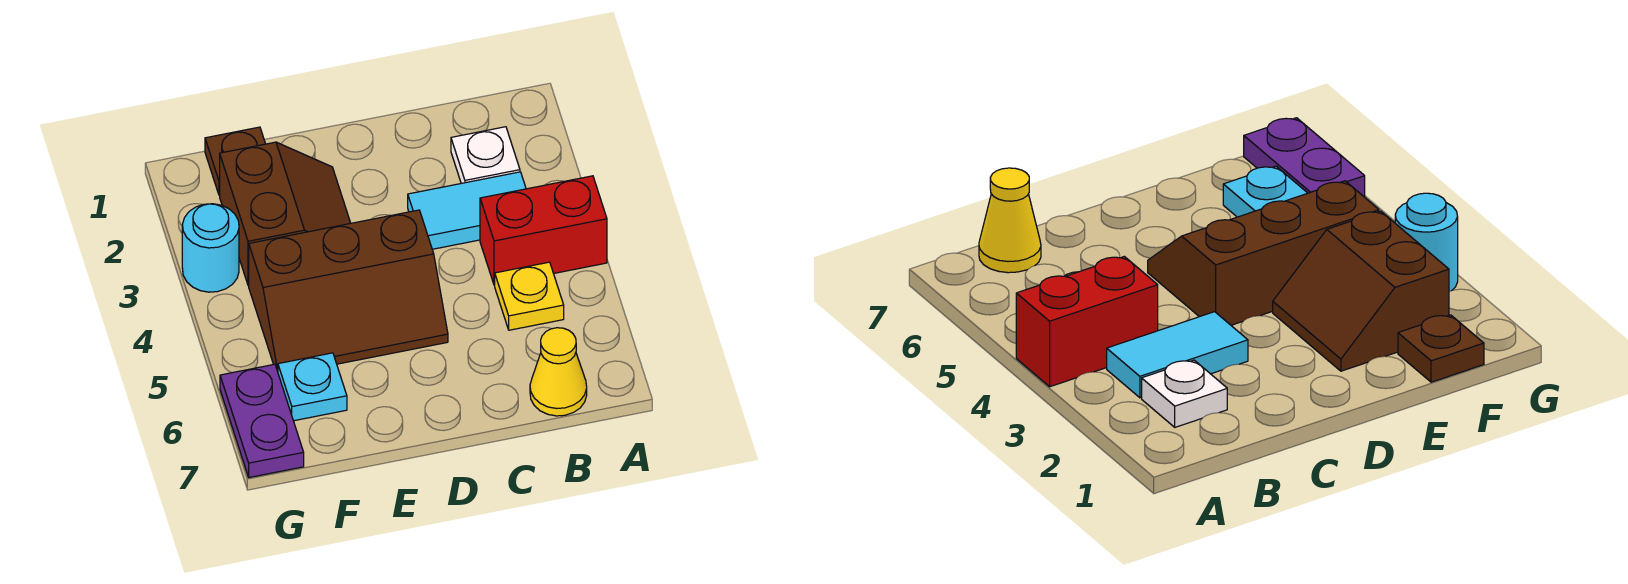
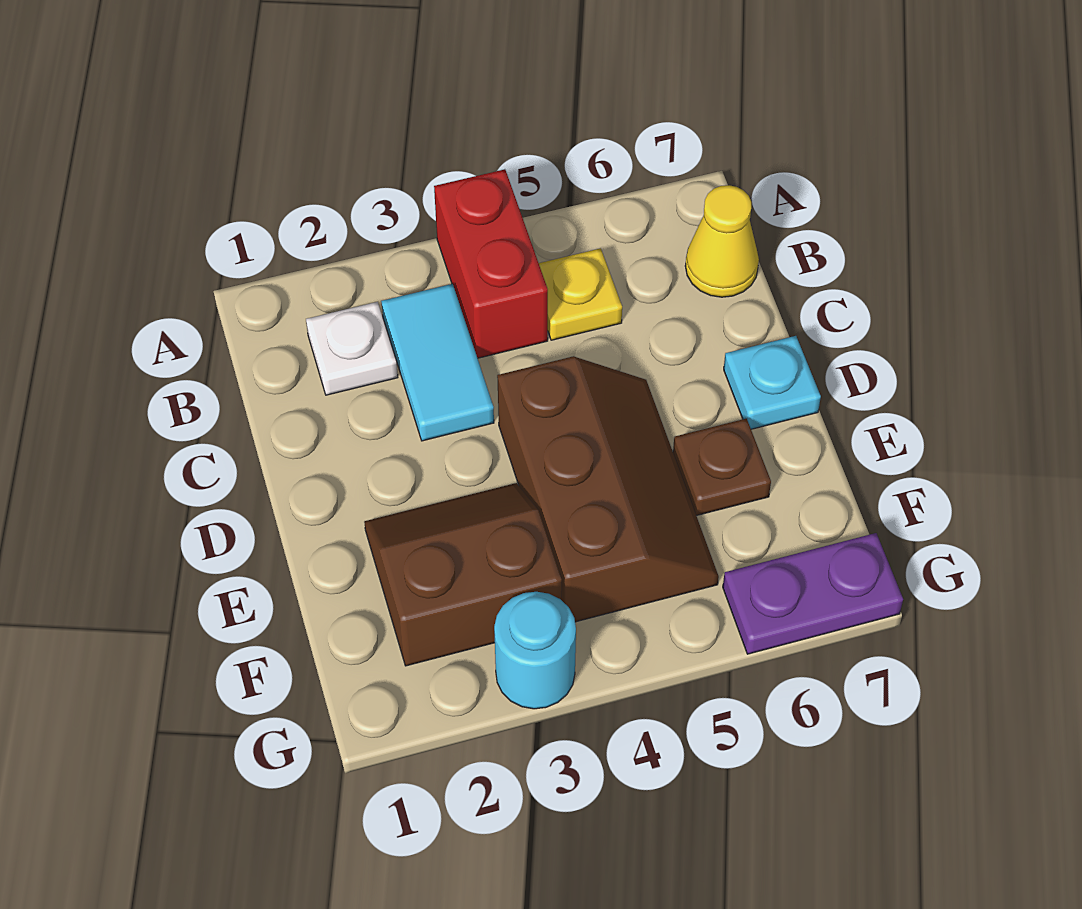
brown 1x1 plate [205,127,265,195] -> brown 1x1 plate moved to [673,419,771,516]
cyan 1x1 plate [278,353,347,421] -> cyan 1x1 plate moved to [724,336,821,429]

